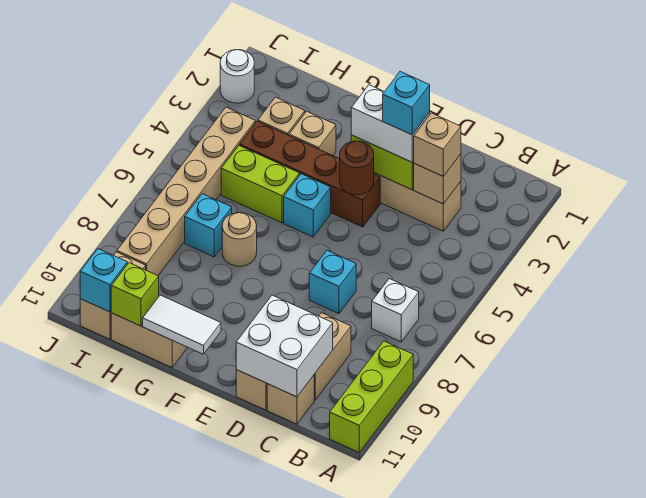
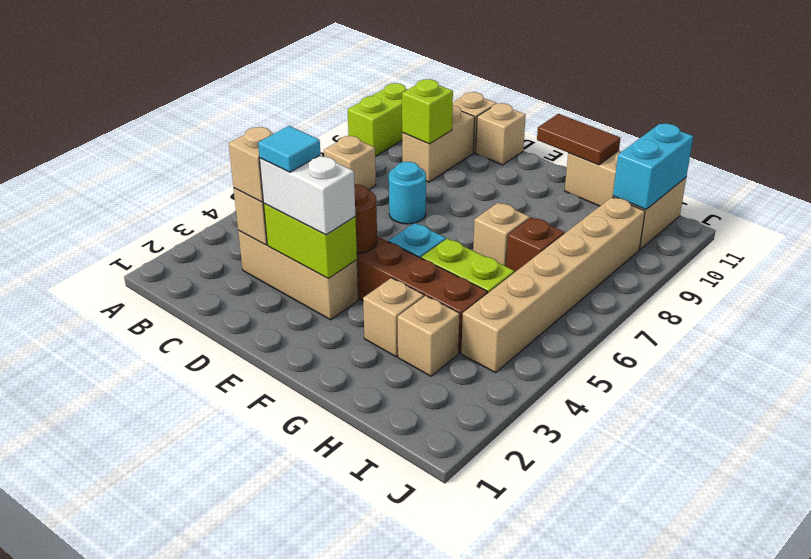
lime 1x3 brick [330,341,413,452] -> lime 1x2 brick [348,83,408,156]
white 1x1 brick [372,279,419,342] -> tan 1x1 brick [324,136,376,190]
white 2x2 brick [236,295,333,397] -> none
cyan 1x1 brick [383,71,430,135] -> cyan 1x1 tile [258,126,321,172]
cyan 1x1 brick [309,250,356,314] -> cyan 1x1 round brick [389,162,426,224]
white 1x2 tile [143,295,221,354] -> brown 1x2 tile [537,114,620,165]
tan 1x1 round brick [222,213,257,266] -> tan 1x1 brick [473,203,530,266]
cyan 1x1 brick [185,194,232,257] -> brown 1x1 brick [506,217,564,273]
lime 1x1 brick [111,263,159,326] -> lime 1x1 brick moved to [402,79,453,144]
cyan 1x1 brick [80,249,127,312] -> cyan 1x2 brick [613,124,693,209]
white 1x1 round brick [220,50,254,103] -> none

